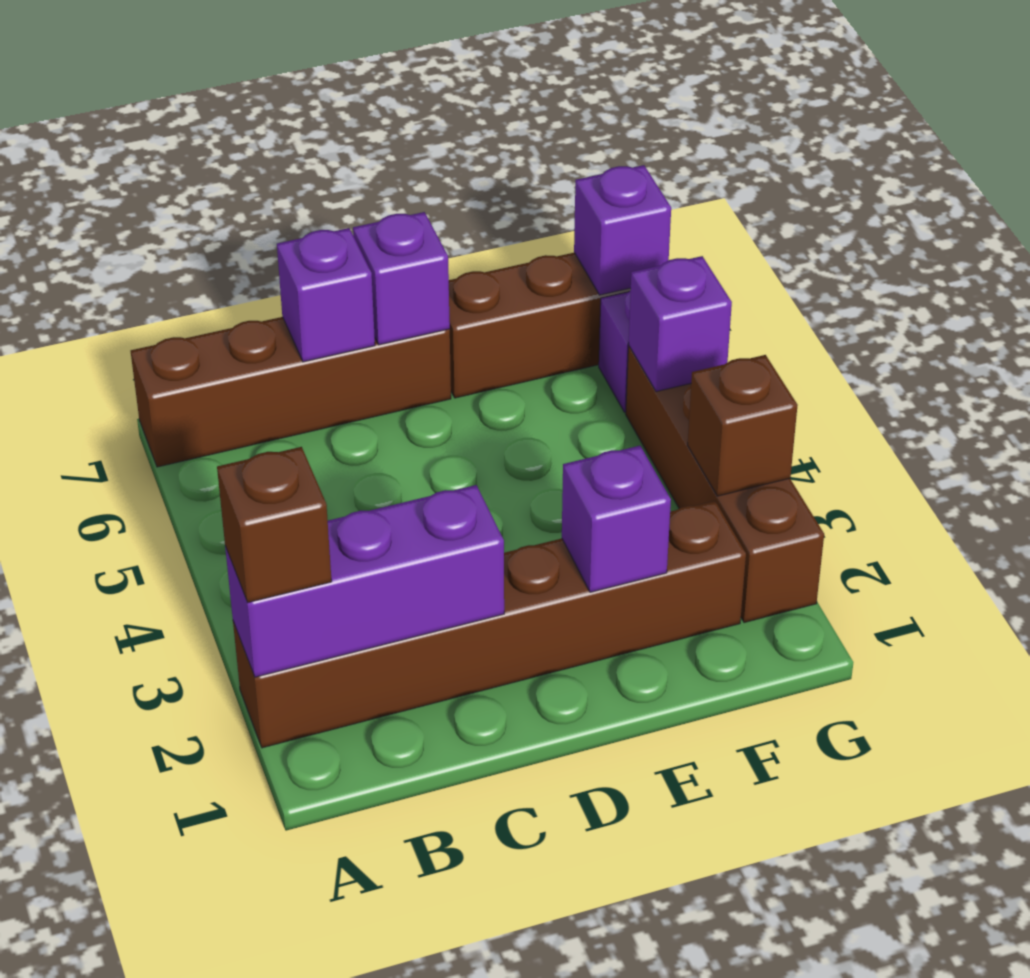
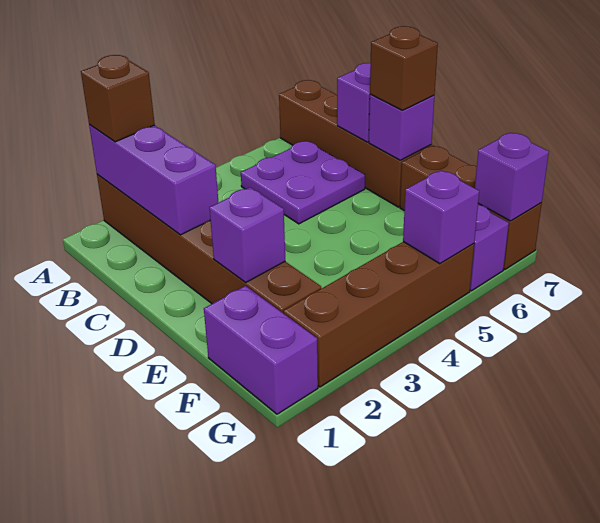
none -> purple 2x2 plate [241,141,365,224]
none -> purple 1x2 brick [204,286,318,414]
brown 1x1 brick [688,355,798,496] -> brown 1x1 brick moved to [370,26,438,110]

